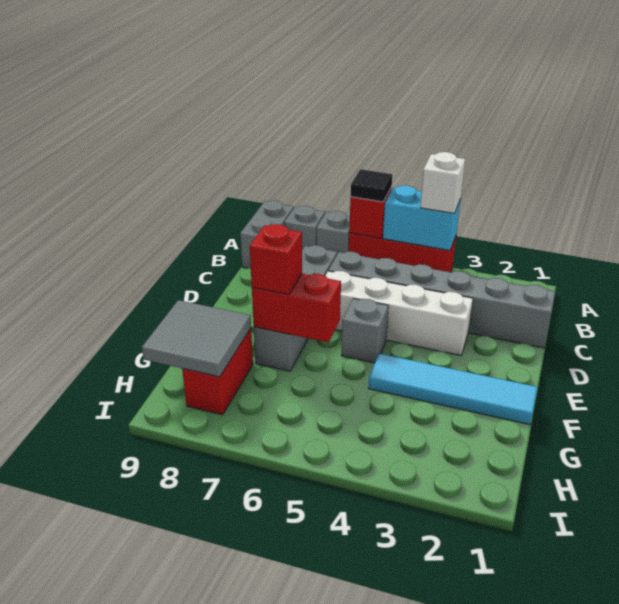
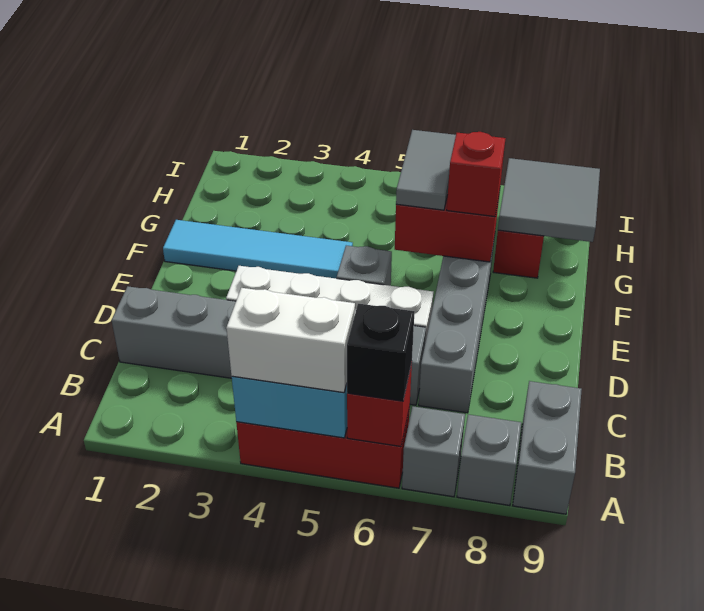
white 1x1 brick [420,152,465,213] -> white 1x2 brick [226,288,355,393]
black 1x1 tile [351,169,392,202] -> black 1x1 brick [347,304,415,401]
none -> grey 1x2 tile [396,130,456,210]

